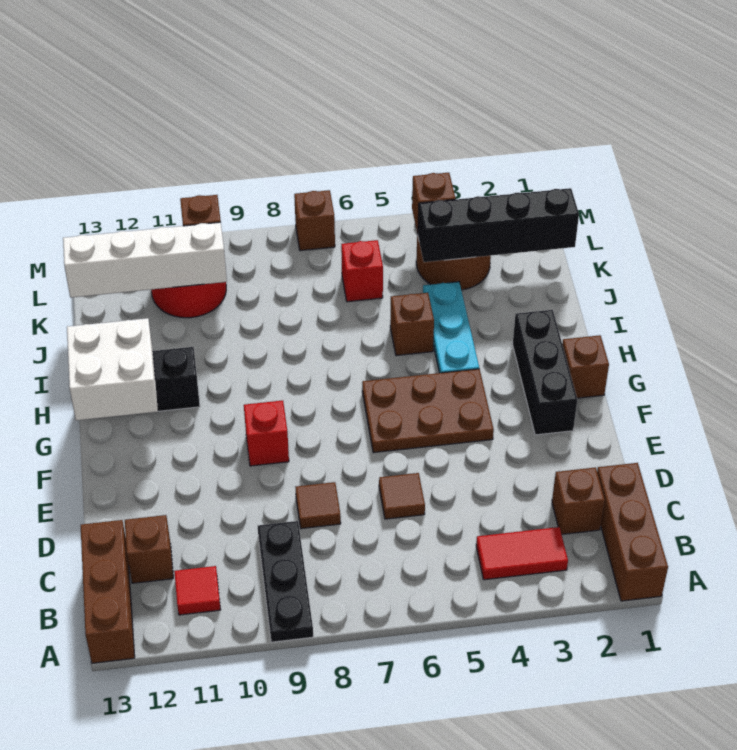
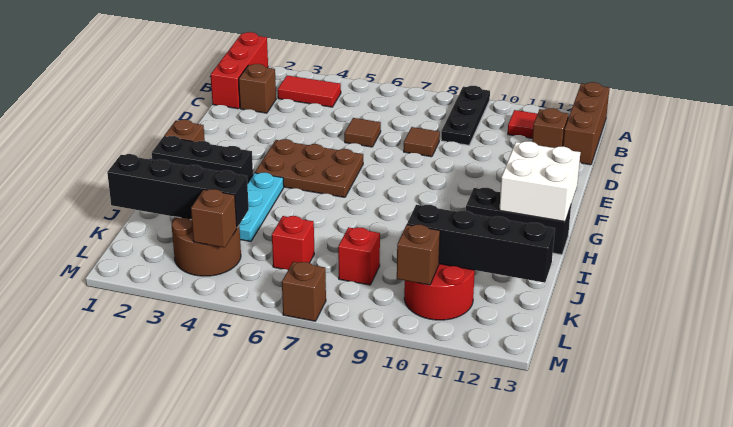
brown 1x3 brick [597,463,668,601] -> red 1x3 brick [211,32,268,109]
black 1x3 brick [513,310,577,435] -> black 1x3 brick turned to [152,136,253,183]
red 1x1 brick [244,400,289,466] -> red 1x1 brick moved to [338,227,380,285]
brown 1x1 brick [390,293,434,355] -> none
white 1x4 brick [63,222,227,298] -> black 1x4 brick [407,205,555,283]

